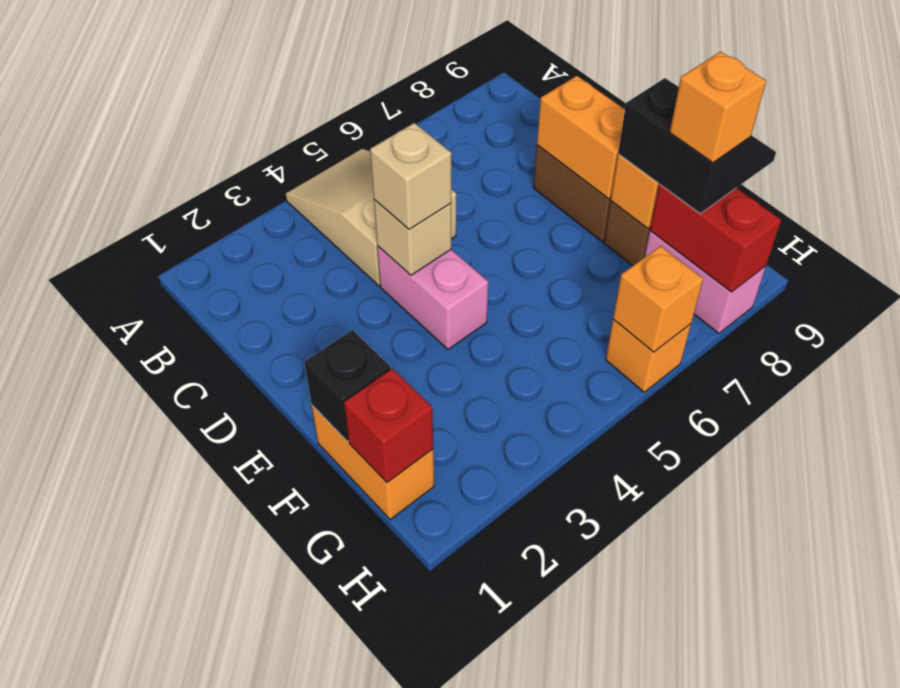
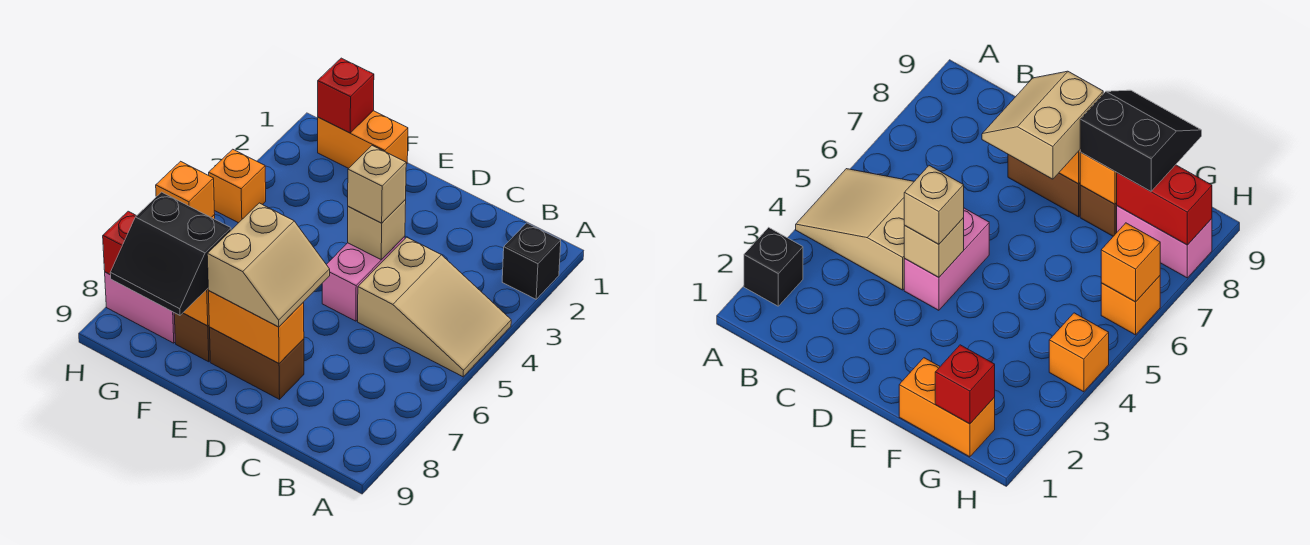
pink 1x2 brick [377,246,488,349] -> pink 1x2 brick turned to [322,236,405,321]
none -> tan 2x2 slope [207,203,330,327]
black 1x1 brick [304,330,391,441] -> black 1x1 brick moved to [502,223,561,299]
orange 1x1 brick [670,52,766,163] -> orange 1x1 brick moved to [209,149,266,223]

